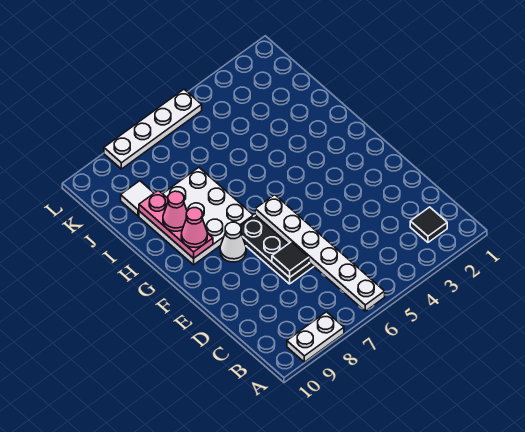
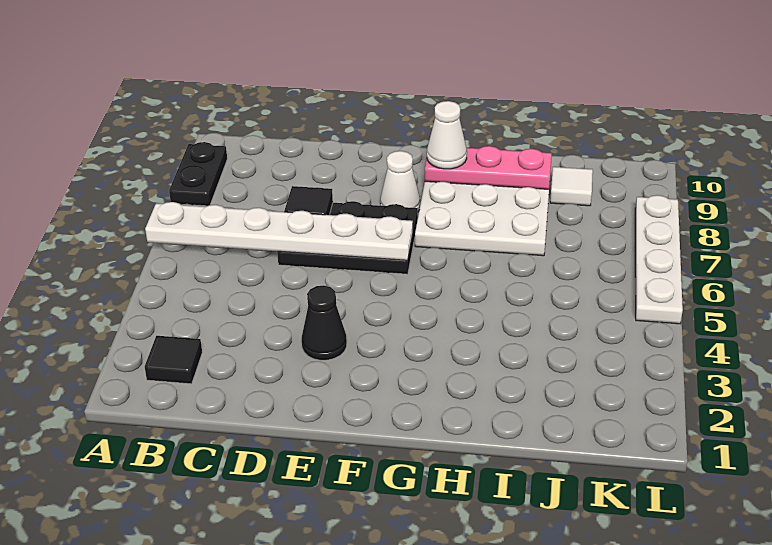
white 1x2 plate [287,312,344,362] -> black 1x2 plate [169,142,227,206]
none -> black 1x1 cone [302,285,347,360]
pink 1x1 cone [181,208,207,248] -> white 1x1 cone [427,101,467,169]
pink 1x1 cone [163,191,187,231] -> none

